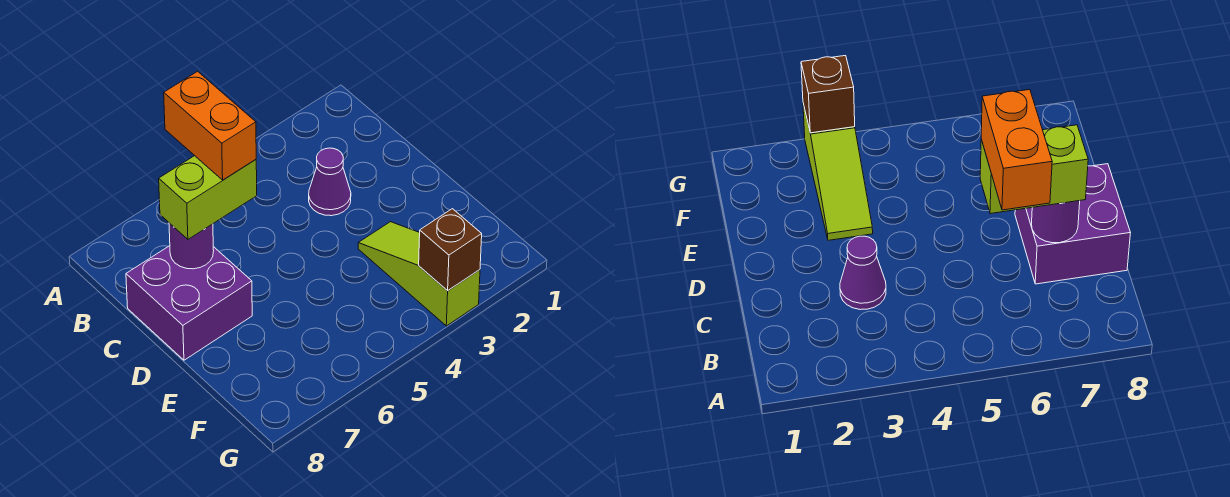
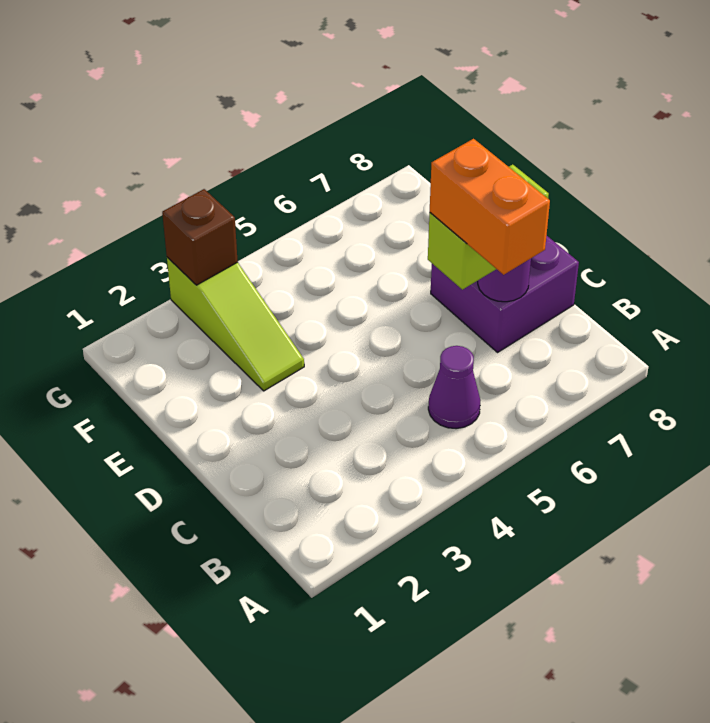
purple 1x1 cone [309,148,351,216] -> purple 1x1 cone moved to [428,346,481,429]

